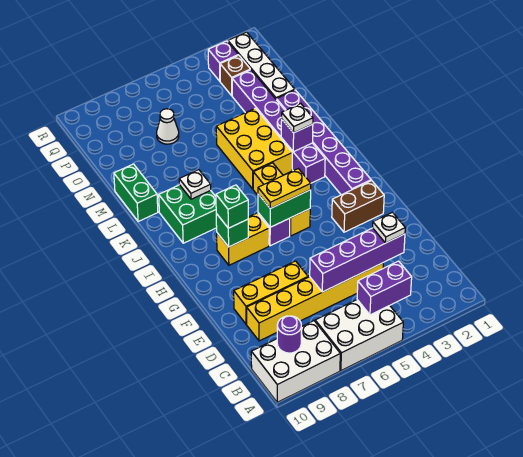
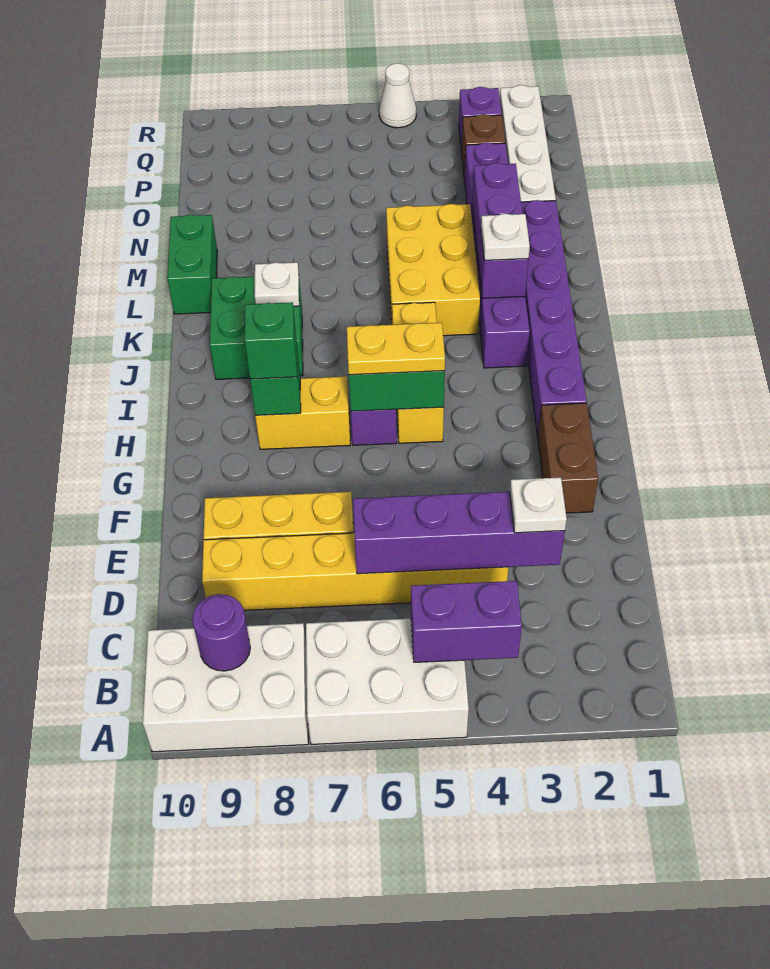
brown 1x2 brick [332,181,384,232] -> brown 1x2 brick turned to [538,403,598,513]
purple 1x1 brick [281,120,313,152] -> purple 1x3 brick [472,163,529,298]
white 1x1 cone [157,109,179,144] -> white 1x1 cone moved to [379,63,416,128]

